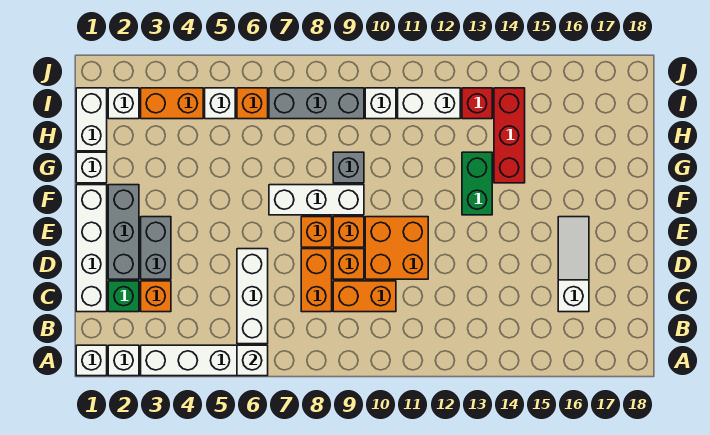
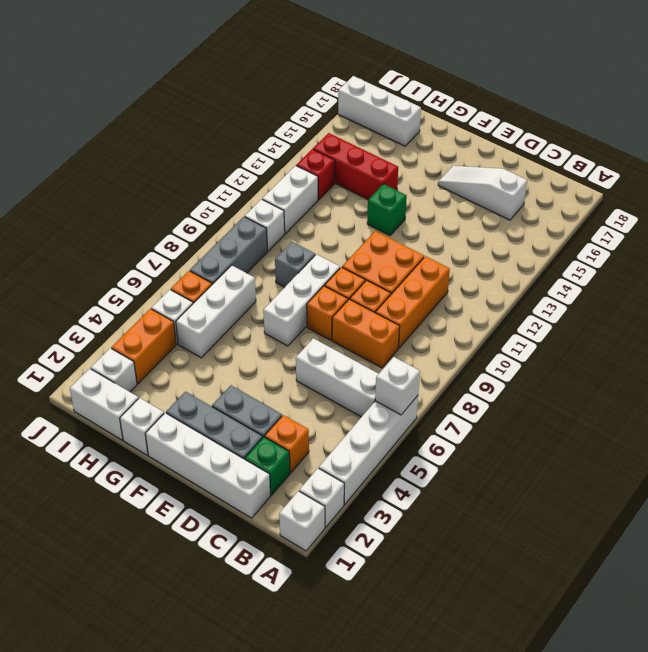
orange 1x2 brick [333,281,396,312] -> orange 1x3 brick [376,256,450,348]
green 1x2 brick [462,152,492,215] -> green 1x1 brick [367,184,407,235]
none -> white 1x3 brick [176,265,256,358]
none -> white 1x3 brick [338,76,421,146]

